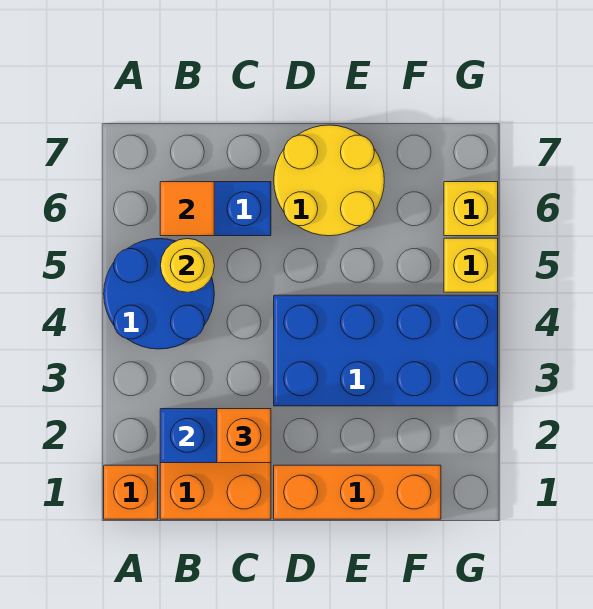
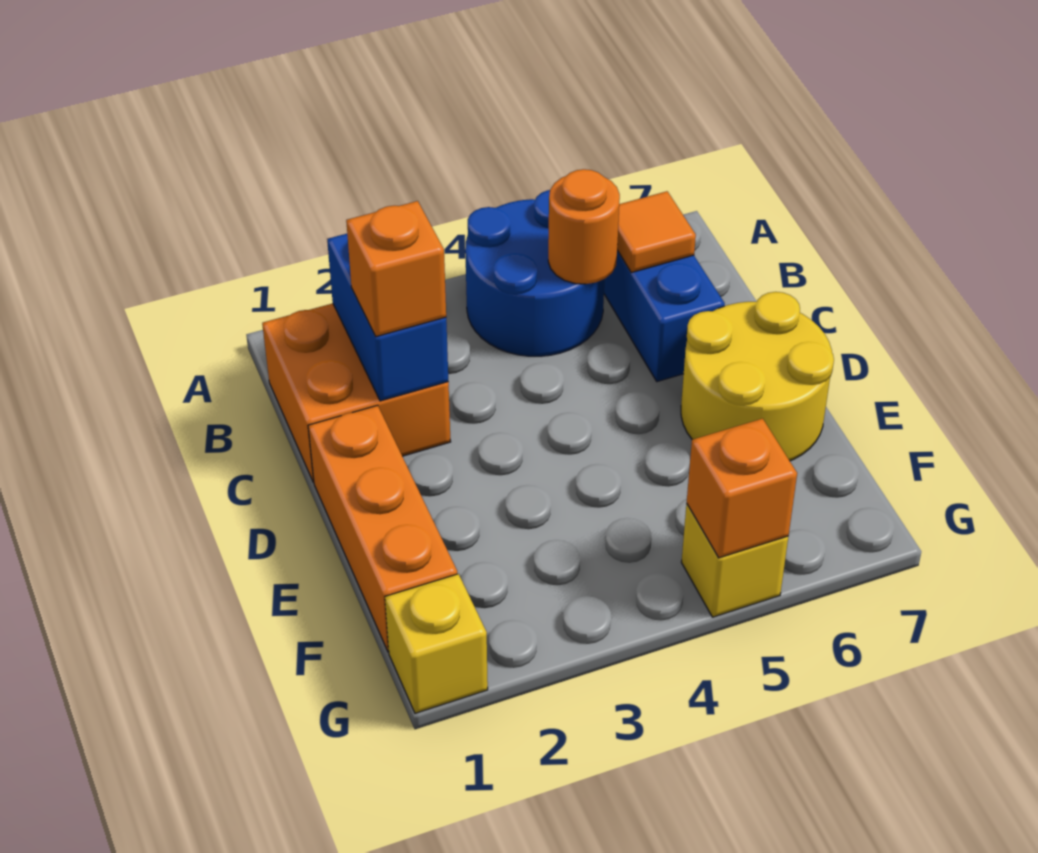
orange 1x1 brick [104,465,158,519] -> orange 1x1 brick moved to [687,418,797,558]
yellow 1x1 round brick [160,239,214,292] -> orange 1x1 round brick [548,169,620,284]
blue 2x4 brick [274,295,498,406] -> none
yellow 1x1 brick [444,182,498,236] -> yellow 1x1 brick moved to [385,574,488,713]

